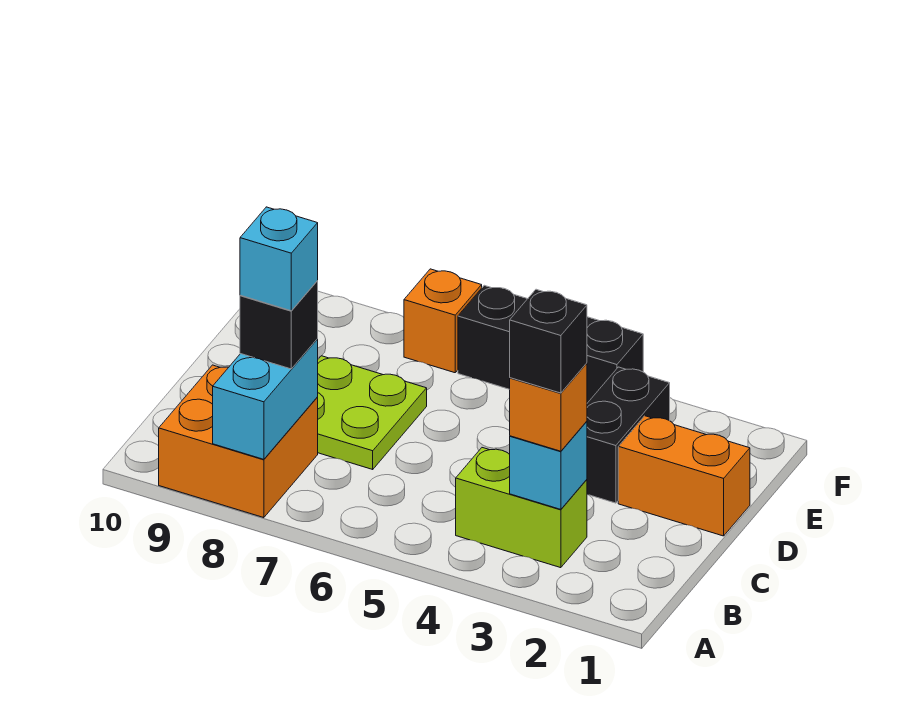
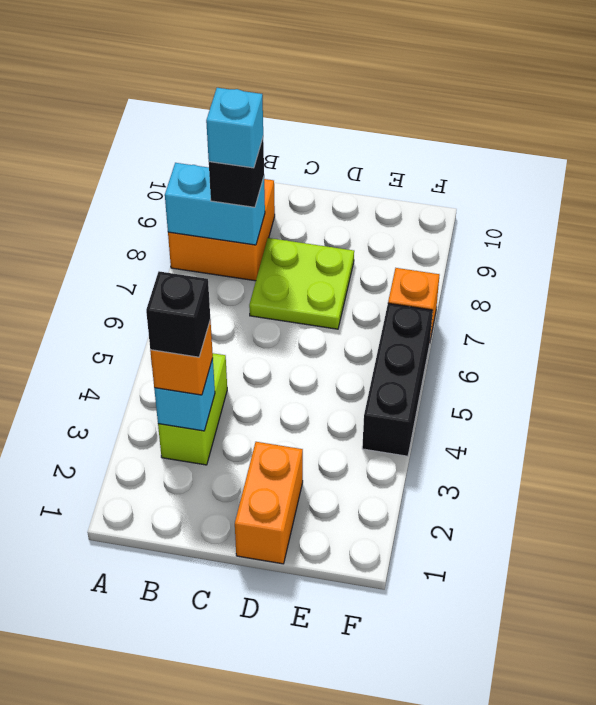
black 1x2 brick [587,367,670,503] -> none

